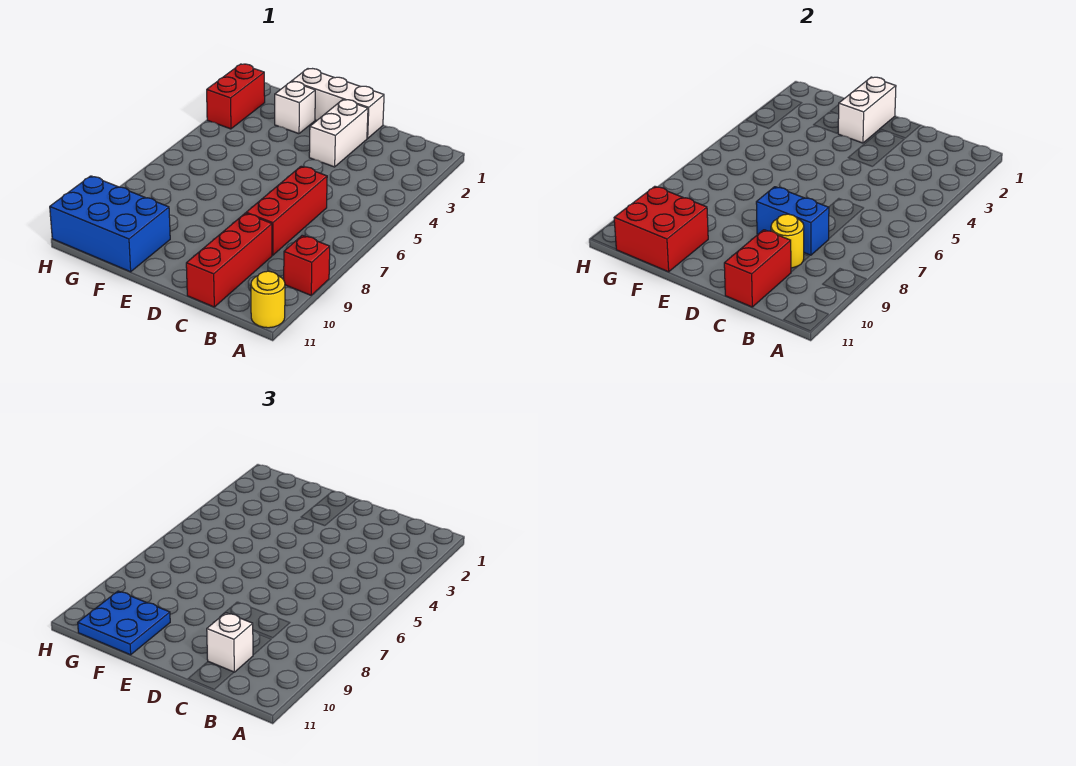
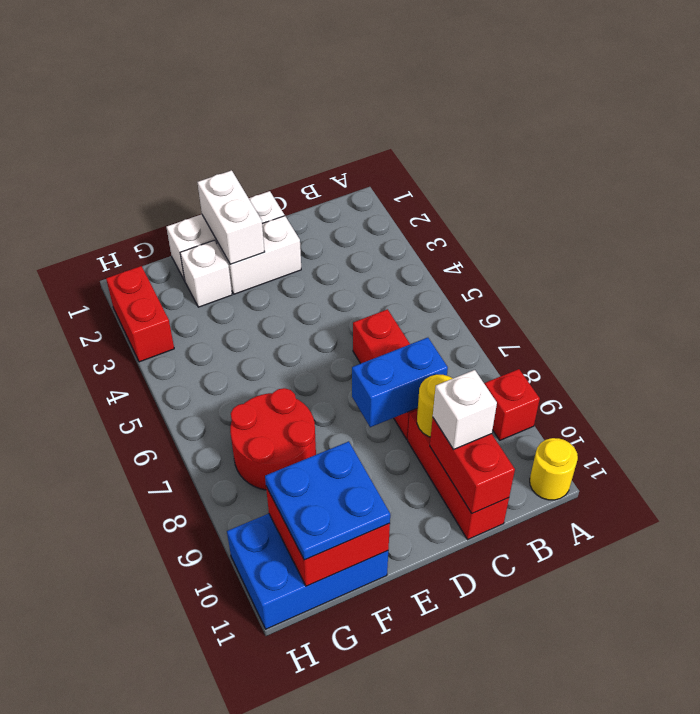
white 1x2 brick [309,100,368,167] -> white 1x2 brick turned to [216,216,301,294]
none -> red 2x2 round brick [230,388,316,490]

